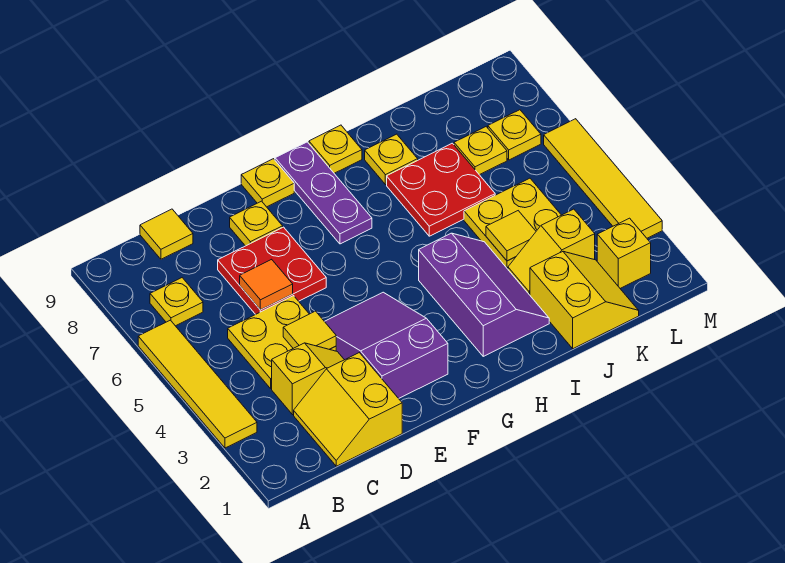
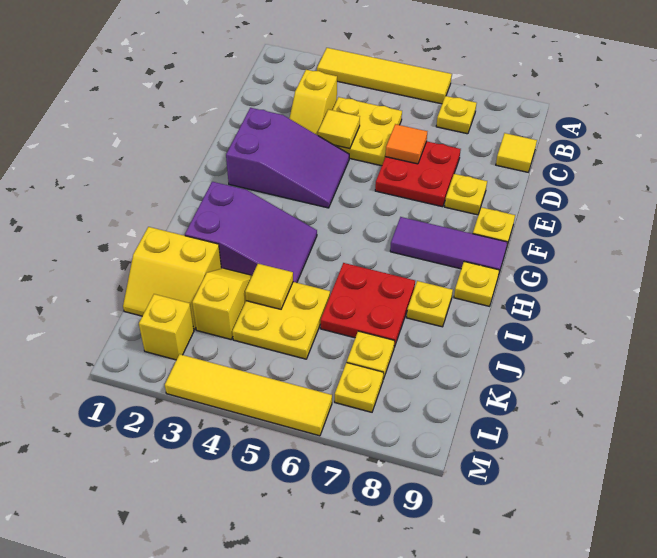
yellow 2x2 slope [294,353,402,466] -> none
purple 1x3 plate [275,142,372,244] -> purple 1x3 tile [390,217,507,273]
purple 2x3 slope [419,233,549,356] -> purple 2x3 slope turned to [185,182,317,283]

